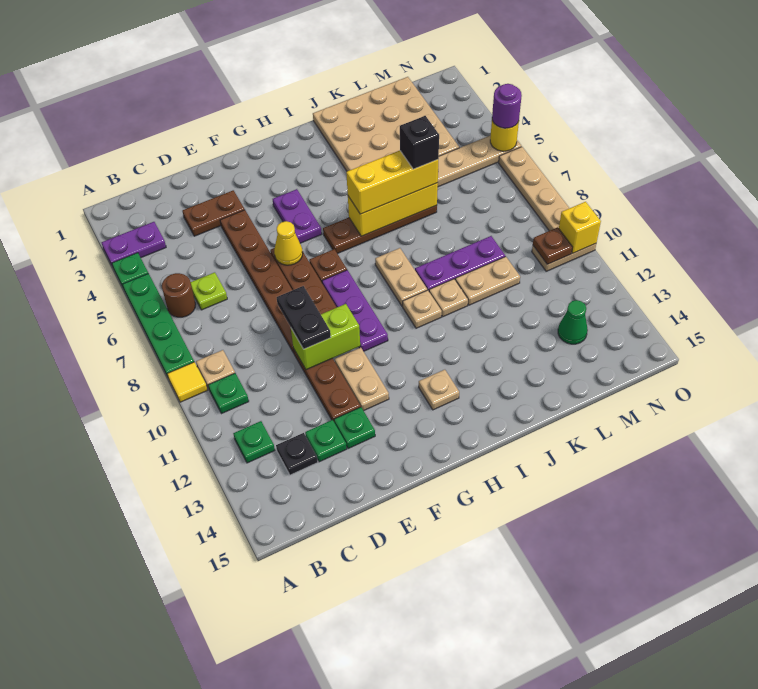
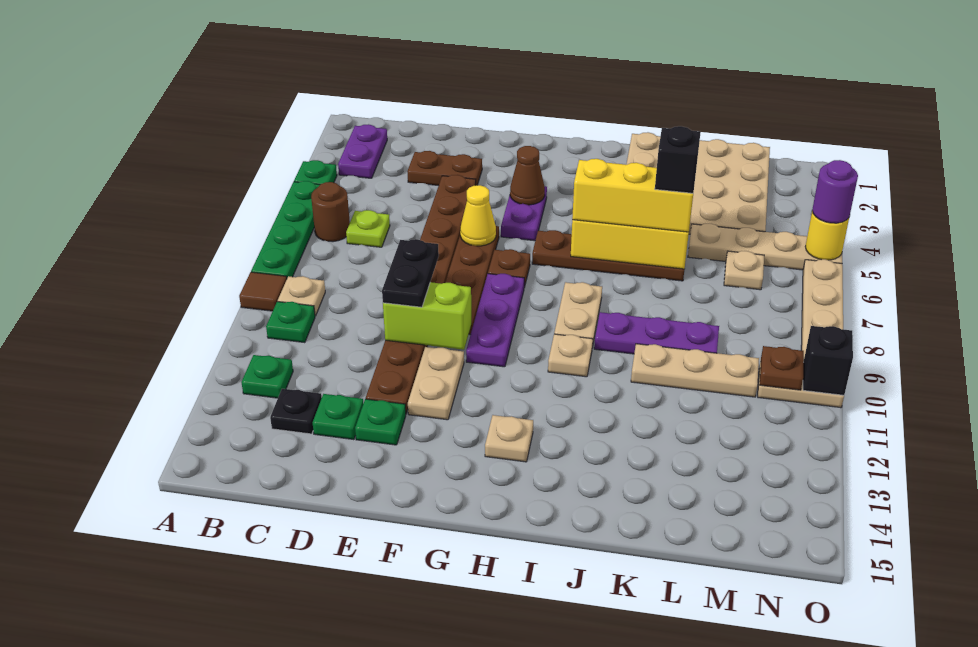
purple 1x2 plate [102,222,166,267] -> purple 1x2 plate turned to [338,124,387,178]
yellow 1x1 tile [167,362,207,402] -> brown 1x1 tile [239,272,287,311]
none -> brown 1x1 cone [510,146,545,205]
tan 1x1 plate [429,279,468,317] -> tan 1x1 plate moved to [724,251,764,290]
tan 1x2 plate [455,256,520,305] -> tan 1x3 plate [631,344,759,397]
green 1x1 cone [558,300,588,344] -> none
yellow 1x1 brick [559,202,601,253] -> black 1x1 brick [803,326,853,395]

